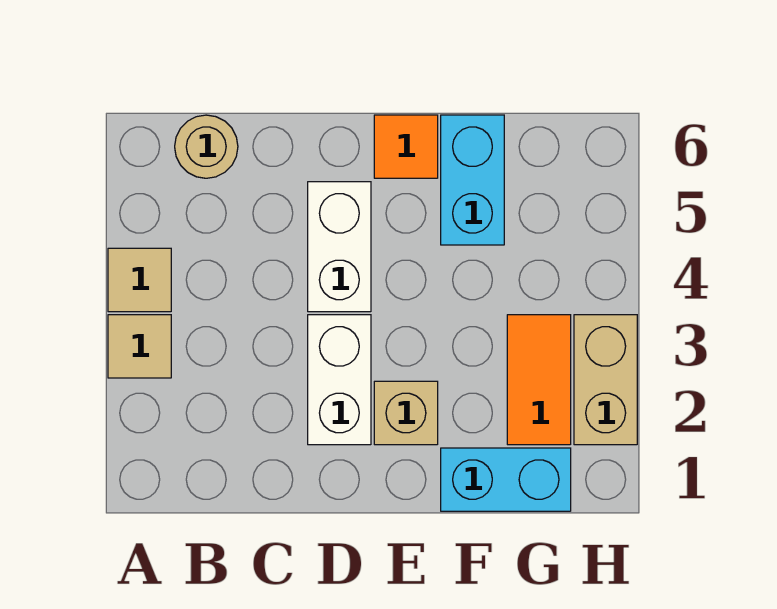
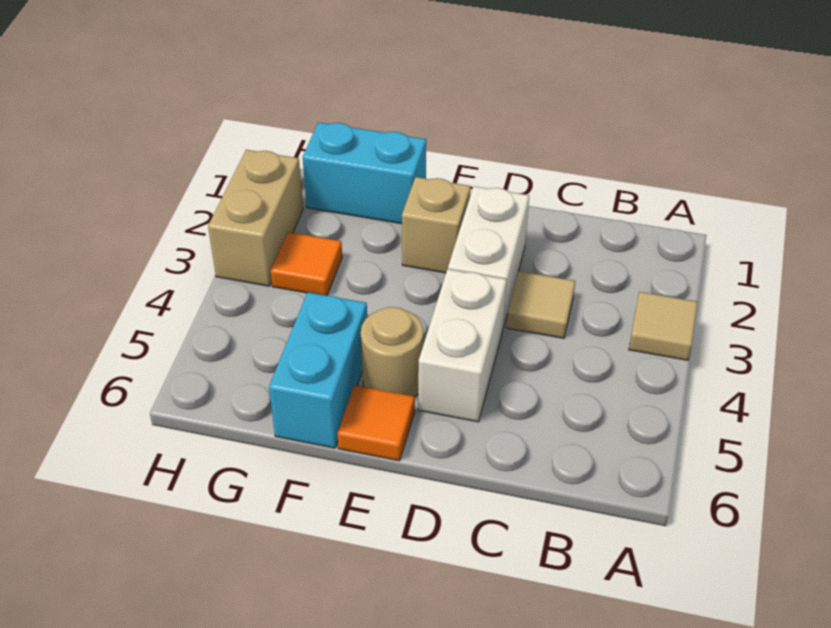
tan 1x1 tile [108,248,171,312] -> tan 1x1 tile moved to [507,271,575,338]
tan 1x1 round brick [175,115,238,178] -> tan 1x1 round brick moved to [361,307,424,397]
orange 1x2 tile [507,315,571,445] -> orange 1x1 tile [271,232,342,296]

